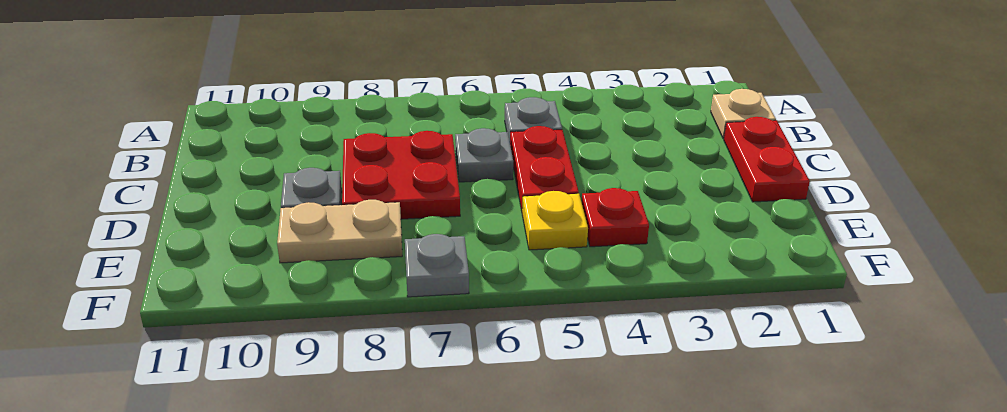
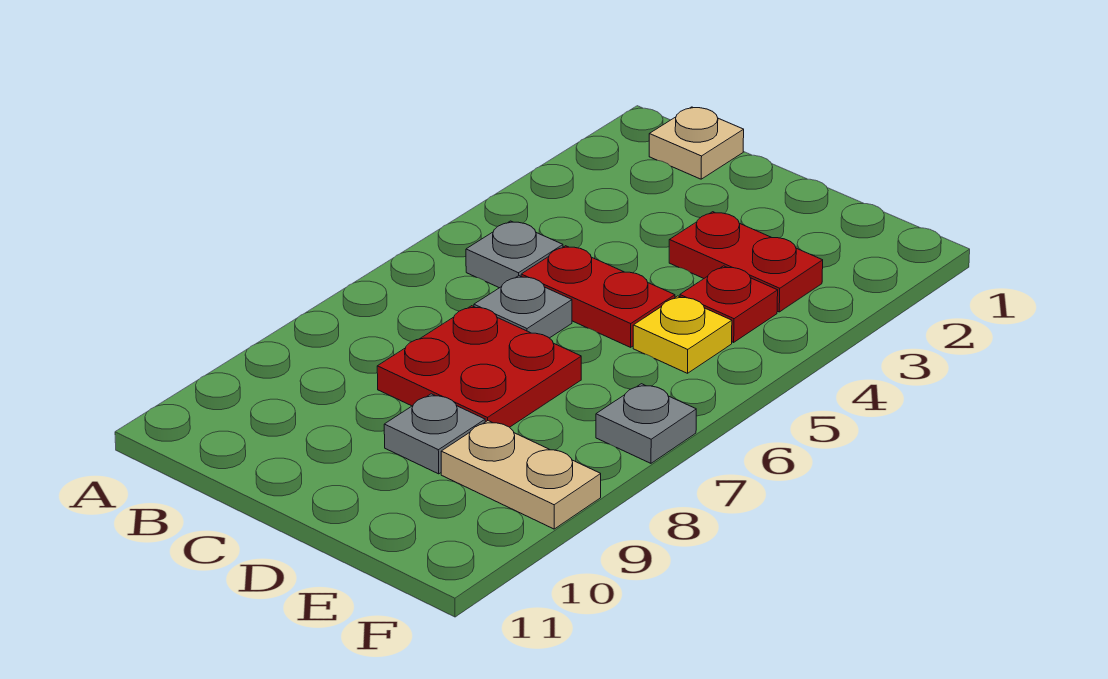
red 1x2 plate [724,117,810,202] -> red 1x2 plate moved to [669,212,823,312]
tan 1x2 plate [277,200,402,263] -> tan 1x2 plate turned to [441,421,601,529]

